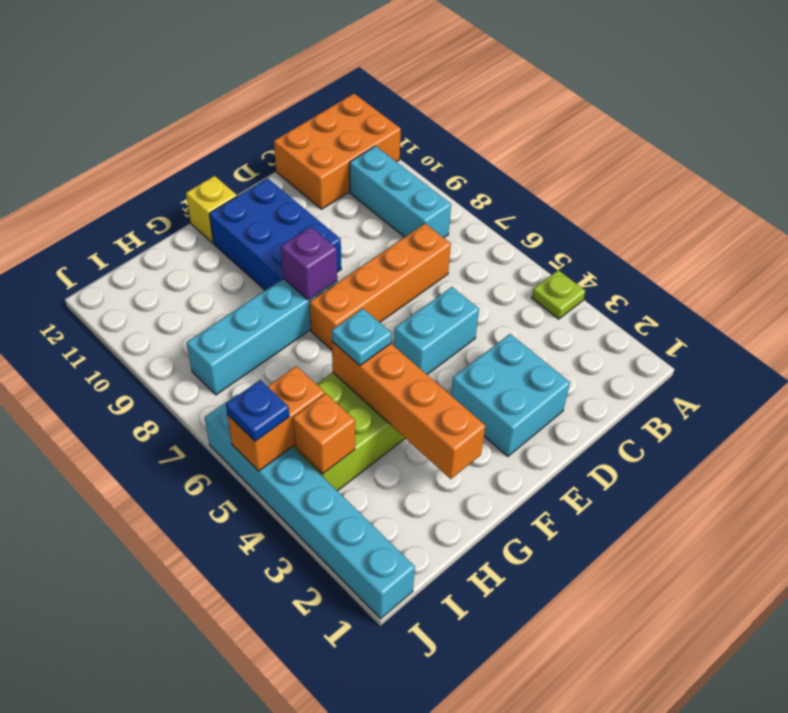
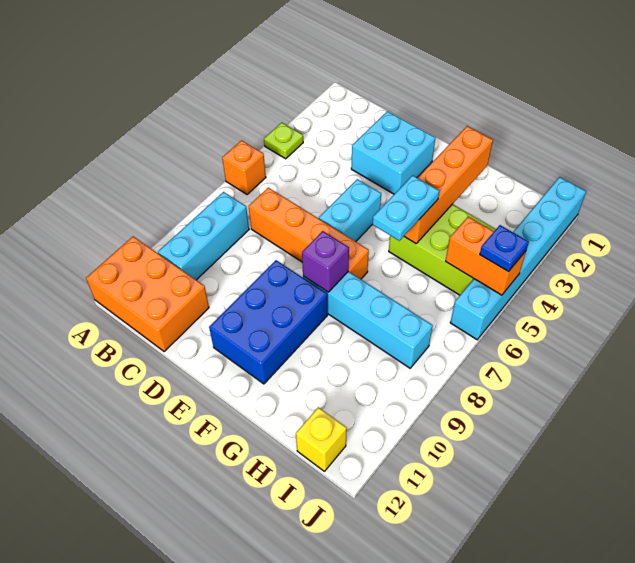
cyan 1x2 brick [394,287,479,374] -> cyan 1x2 brick turned to [319,179,381,242]
yellow 1x1 brick [186,176,237,243] -> yellow 1x1 brick moved to [296,407,347,471]
cyan 1x1 plate [331,309,391,366] -> cyan 1x2 plate [373,175,439,241]
orange 1x1 brick [293,393,355,474] -> orange 1x1 brick moved to [222,140,266,195]

